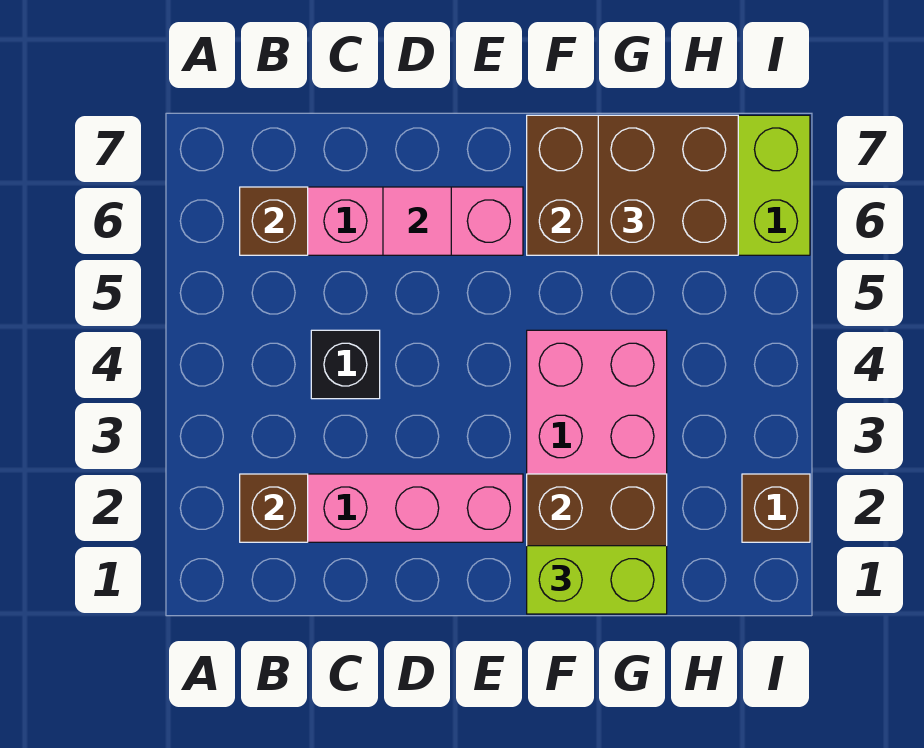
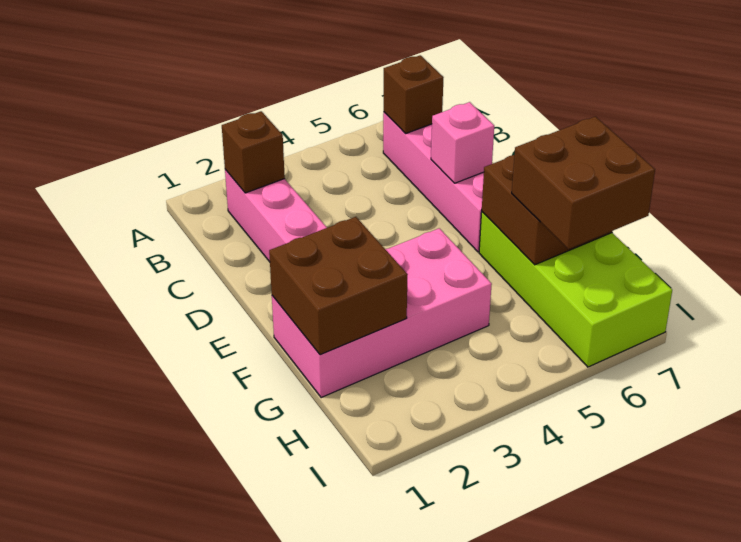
black 1x1 brick [311,330,380,399] -> none
pink 1x1 tile [383,187,451,255] -> pink 1x1 brick [431,102,494,183]
lime 1x2 brick [527,546,667,614] -> none
brown 1x1 brick [742,474,810,542] -> none

